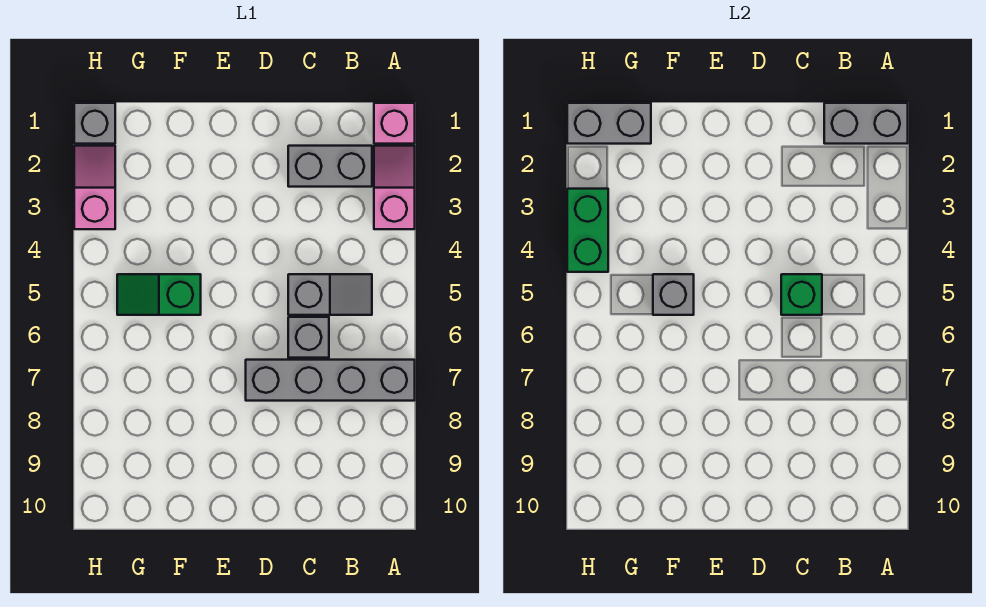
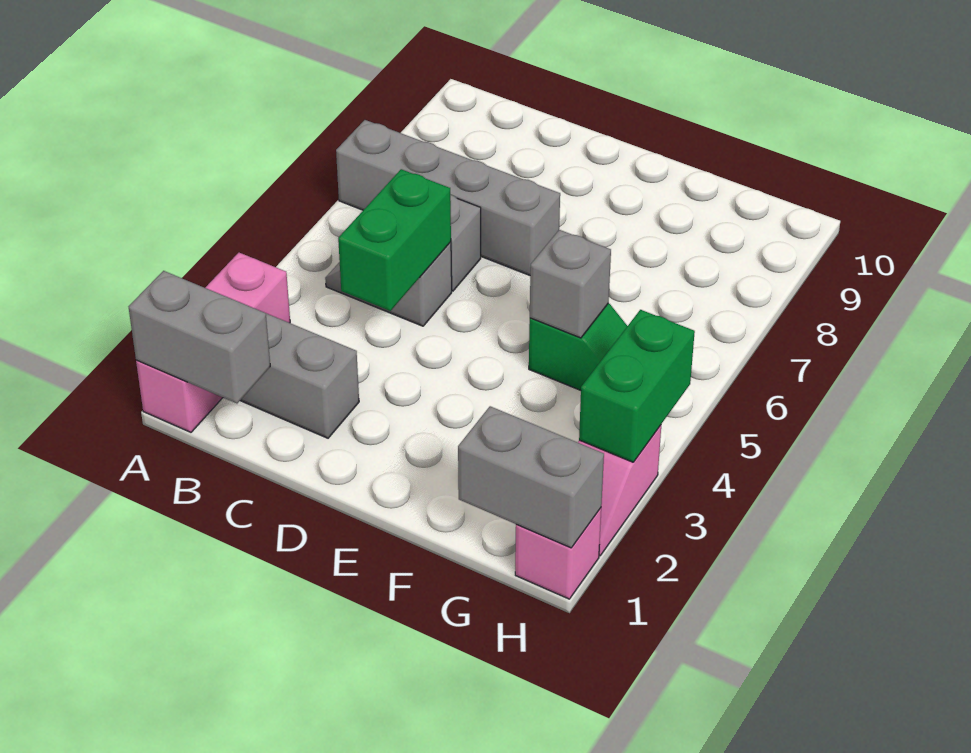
green 1x1 brick [781,274,822,315] -> green 1x2 brick [338,169,451,311]
grey 1x1 brick [74,103,115,144] -> pink 1x1 brick [515,508,601,599]

